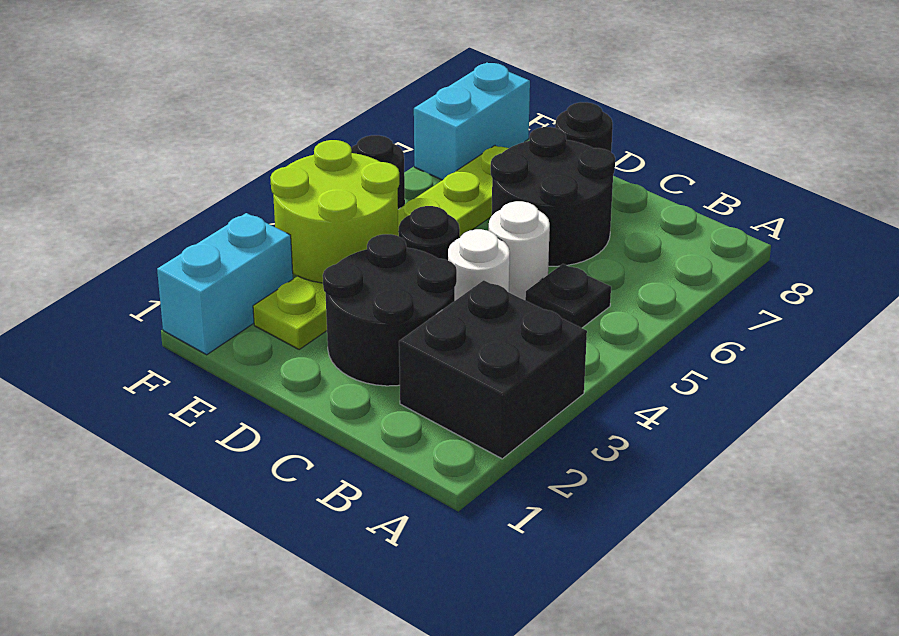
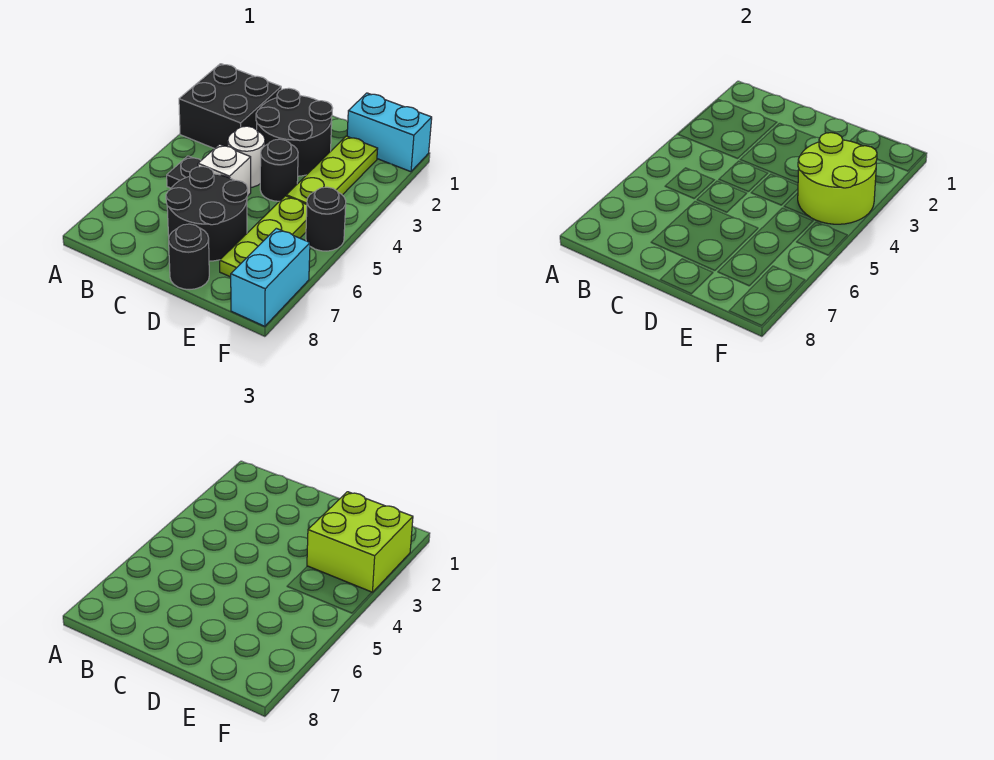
white 1x1 round brick [489,201,550,300] -> white 1x1 brick [198,144,251,195]
none -> lime 2x2 brick [307,492,413,592]
cyan 1x2 brick [157,213,293,355] -> cyan 1x2 brick turned to [347,93,432,172]

